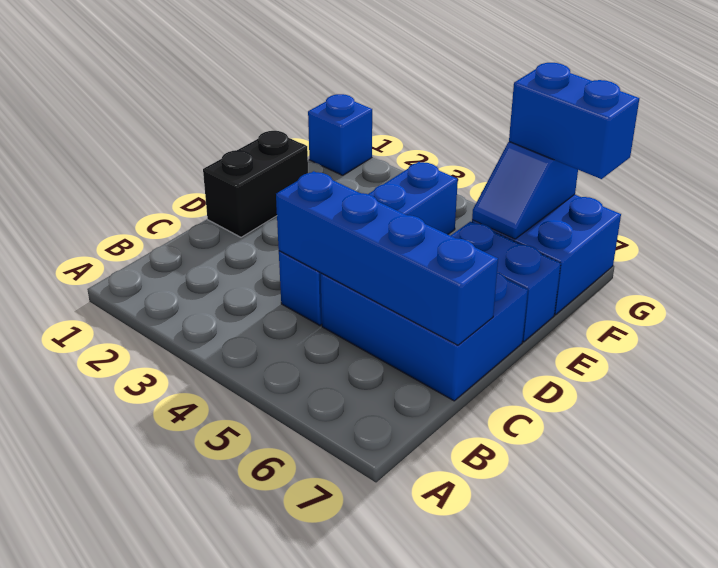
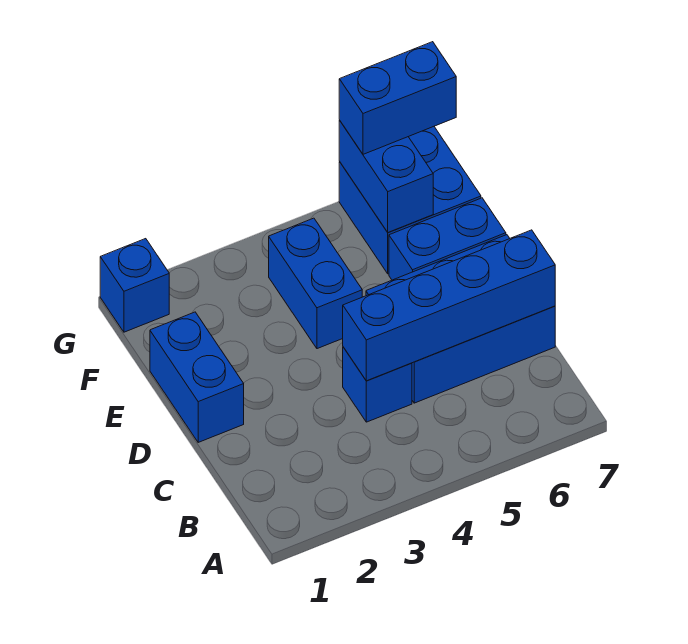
black 1x2 brick [203,131,308,237] -> blue 1x2 brick [150,312,244,442]
blue 1x2 slope [472,142,578,239] -> blue 1x2 brick [339,120,433,233]

